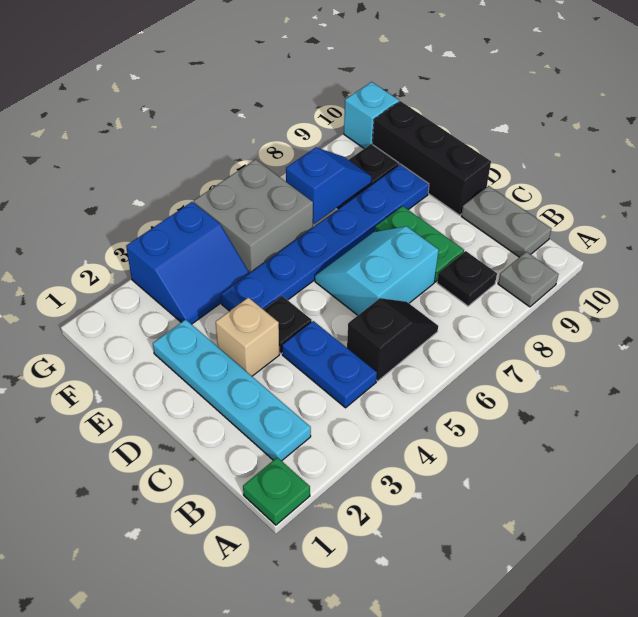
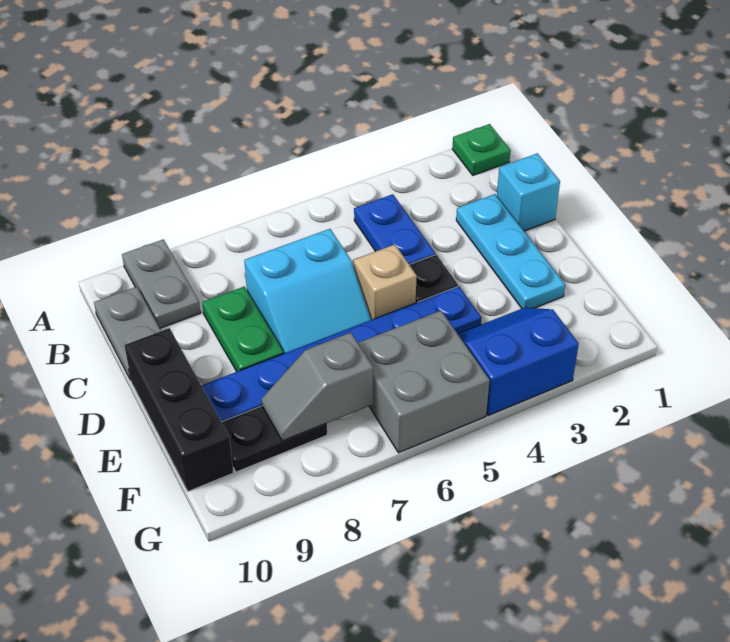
grey 1x1 plate [498,252,558,307] -> grey 1x2 plate [122,239,201,328]
cyan 1x4 plate [153,319,311,461] -> cyan 1x3 plate [456,194,565,308]
black 1x2 slope [347,298,438,381] -> none
black 1x1 plate [437,251,497,306] -> none
tan 1x1 brick [216,297,279,376] -> tan 1x1 brick moved to [354,245,417,320]
blue 1x2 slope [286,147,372,224] -> grey 1x2 slope [261,333,373,441]
cyan 1x1 brick [344,82,399,149] -> cyan 1x1 brick moved to [497,153,560,231]

